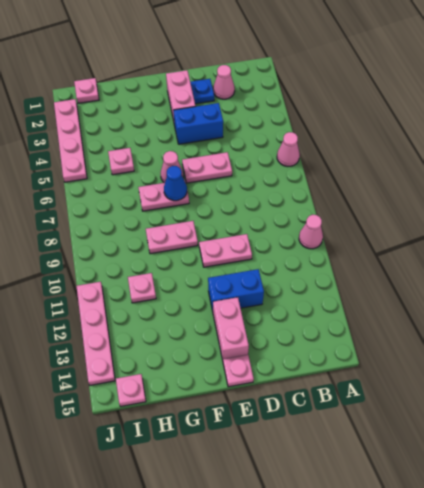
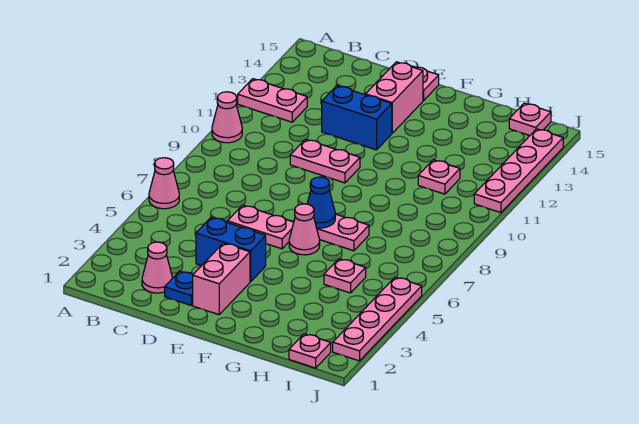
pink 1x2 plate [146,221,198,254] -> pink 1x2 plate moved to [238,79,307,122]

